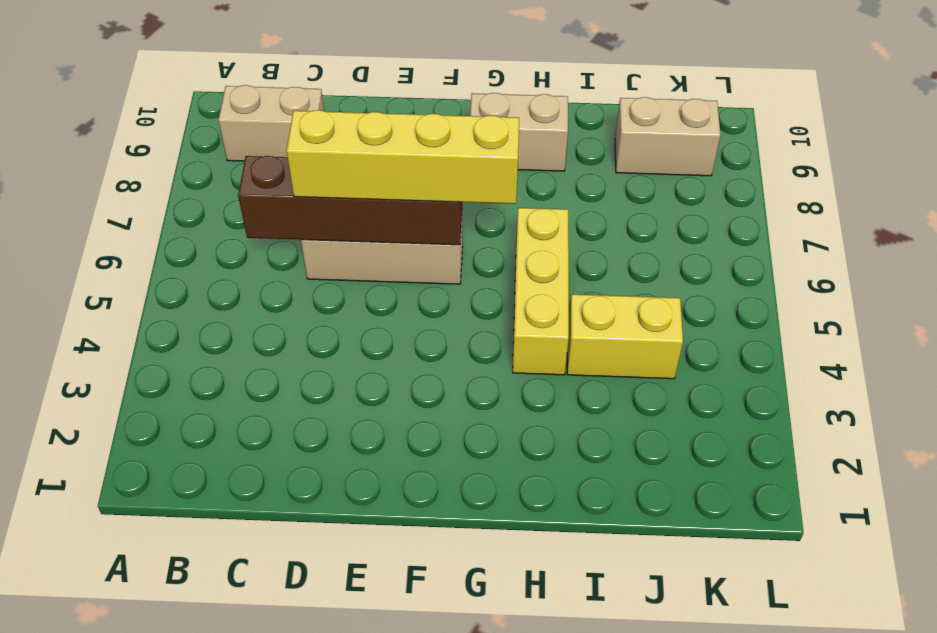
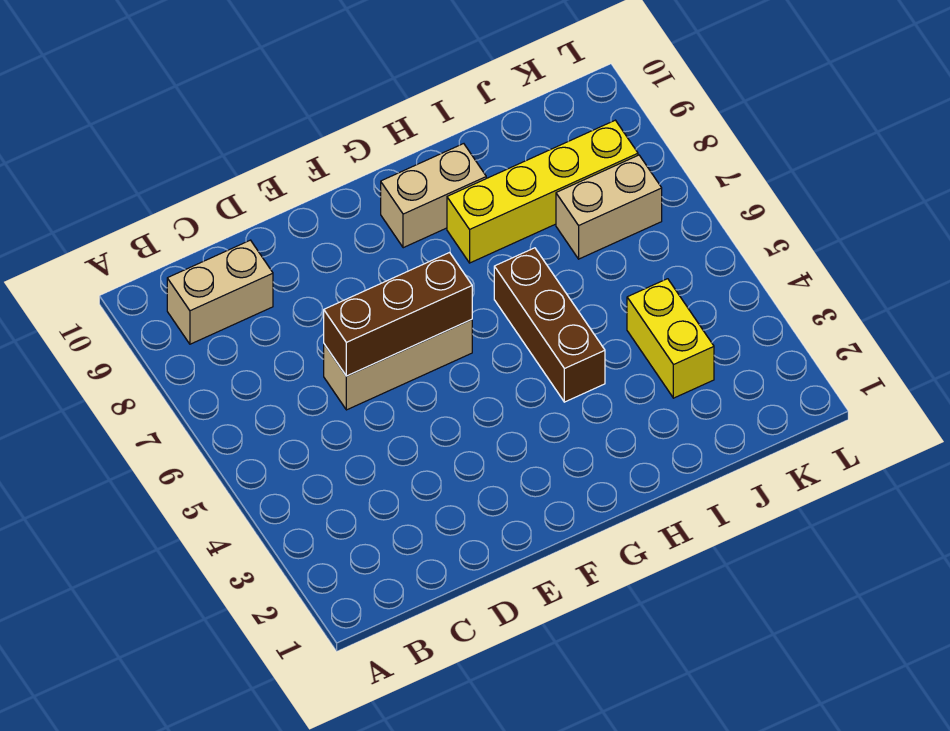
brown 1x4 brick [238,156,462,245] -> brown 1x3 brick [324,253,472,376]
yellow 1x4 brick [287,110,519,204] -> yellow 1x4 brick moved to [447,120,638,263]
yellow 1x3 brick [513,208,569,375] -> brown 1x3 brick [494,248,605,402]
yellow 1x2 brick [567,294,683,379] -> yellow 1x2 brick turned to [627,279,714,398]
tan 1x2 brick [615,97,720,176] -> tan 1x2 brick moved to [556,155,662,259]

